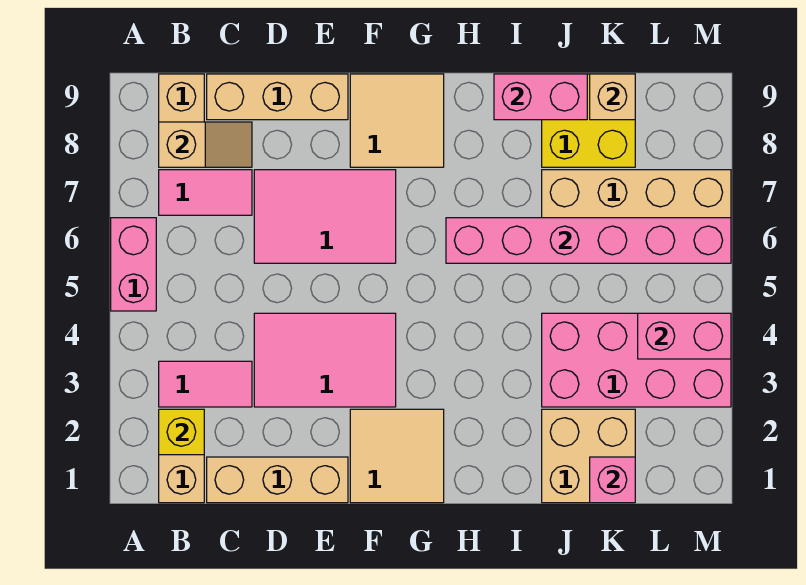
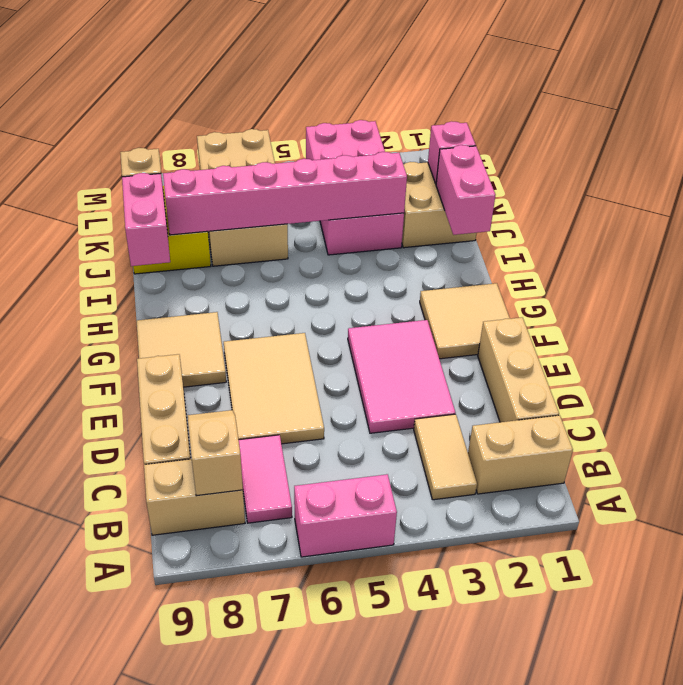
yellow 1x1 brick [159,409,204,455] -> none
pink 1x2 tile [159,361,252,407] -> tan 1x2 tile [414,414,477,500]
pink 2x3 tile [254,170,396,263] -> tan 2x3 tile [224,333,324,444]
pink 1x6 brick [446,218,731,263] -> pink 1x6 brick turned to [163,152,407,235]
pink 1x2 brick [638,313,731,359] -> pink 1x2 brick moved to [436,145,495,235]

